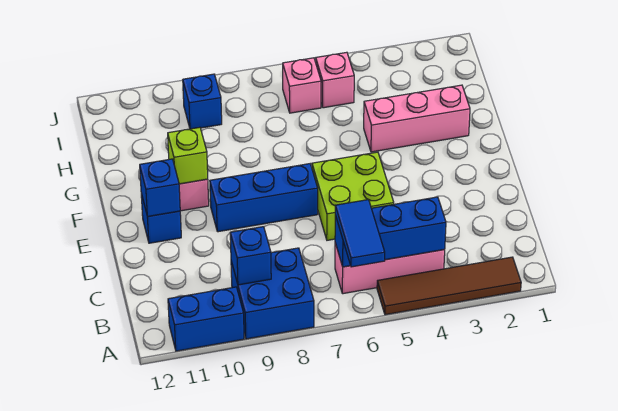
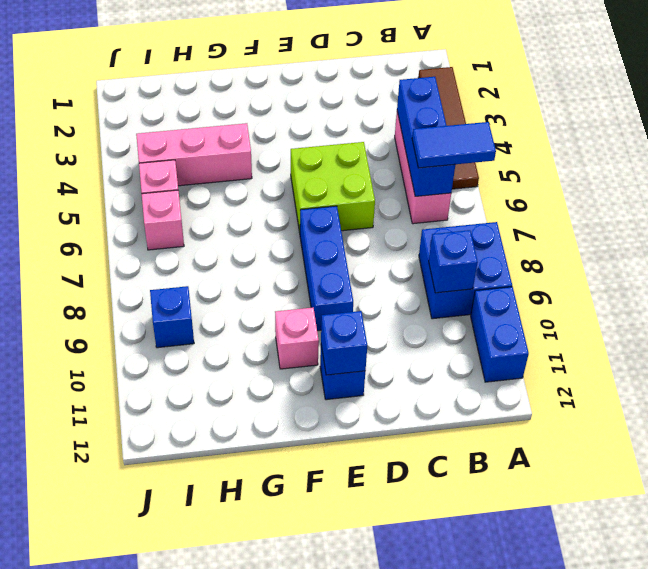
lime 1x1 brick [168,127,208,184] -> none
pink 1x3 brick [364,85,470,152] -> pink 1x3 brick turned to [136,123,252,186]

